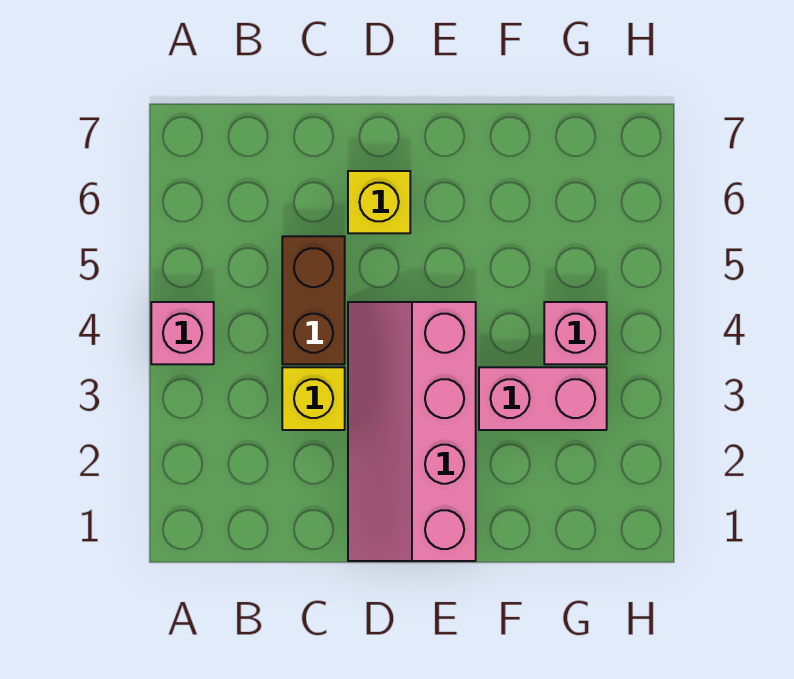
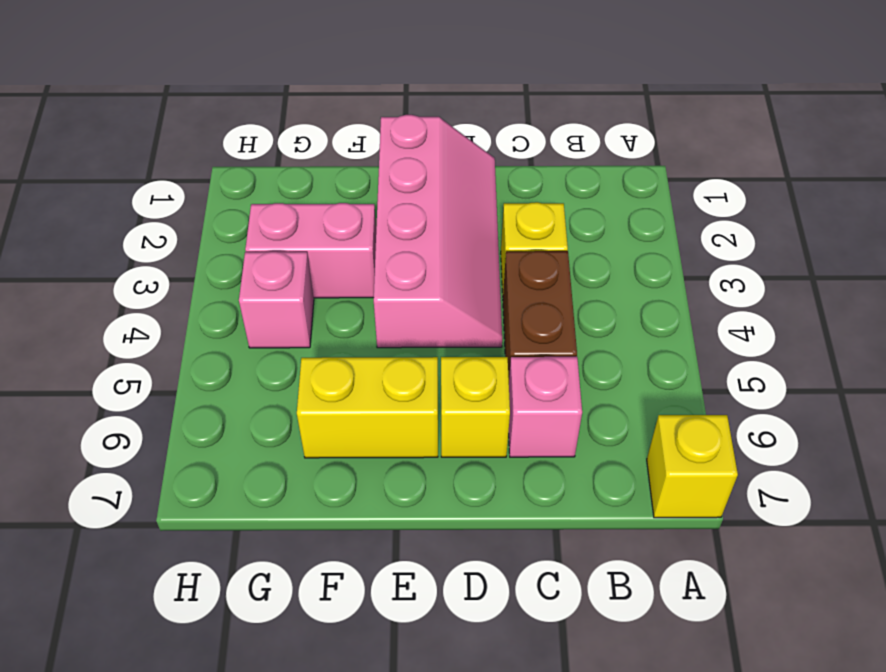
pink 1x1 brick [151,302,214,364] -> pink 1x1 brick moved to [509,357,582,457]
none -> yellow 1x1 brick [647,415,738,518]
none -> yellow 1x2 brick [297,357,438,458]

